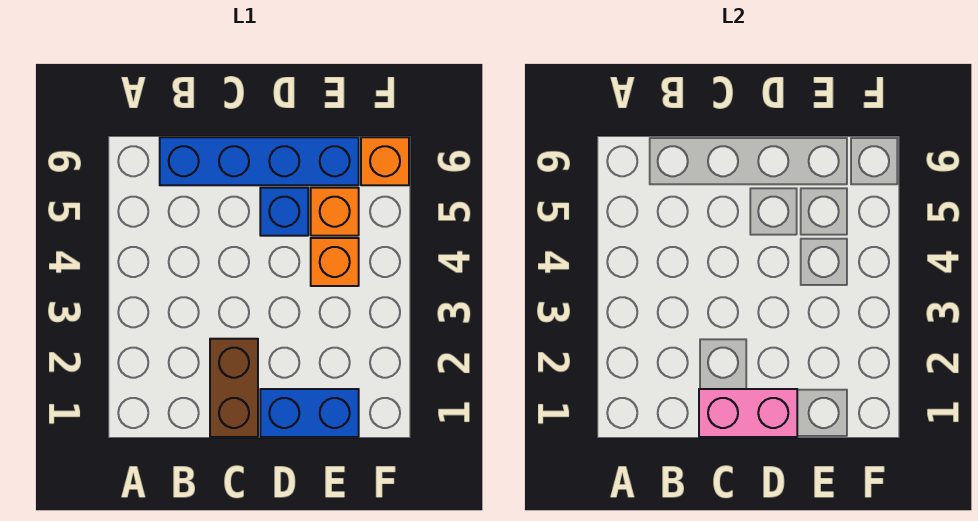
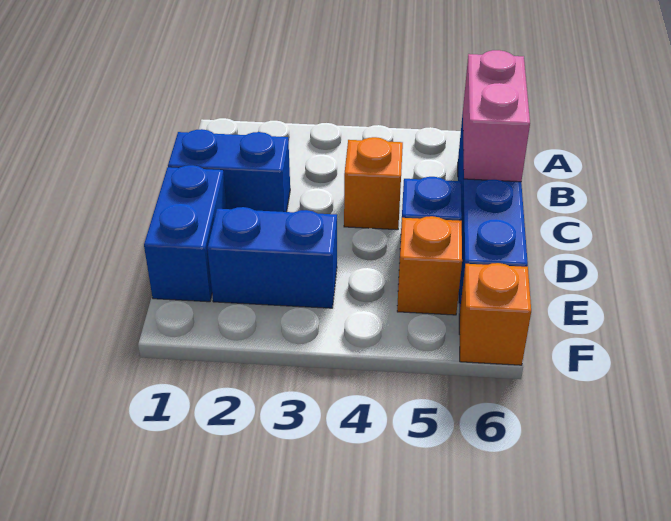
brown 1x2 brick [210,339,258,437] -> blue 1x2 brick [168,129,290,212]
pink 1x2 brick [699,389,797,437] -> pink 1x2 brick moved to [463,50,530,182]
none -> blue 1x2 brick [207,207,337,308]
orange 1x1 brick [311,238,359,286] -> orange 1x1 brick moved to [344,137,403,230]

